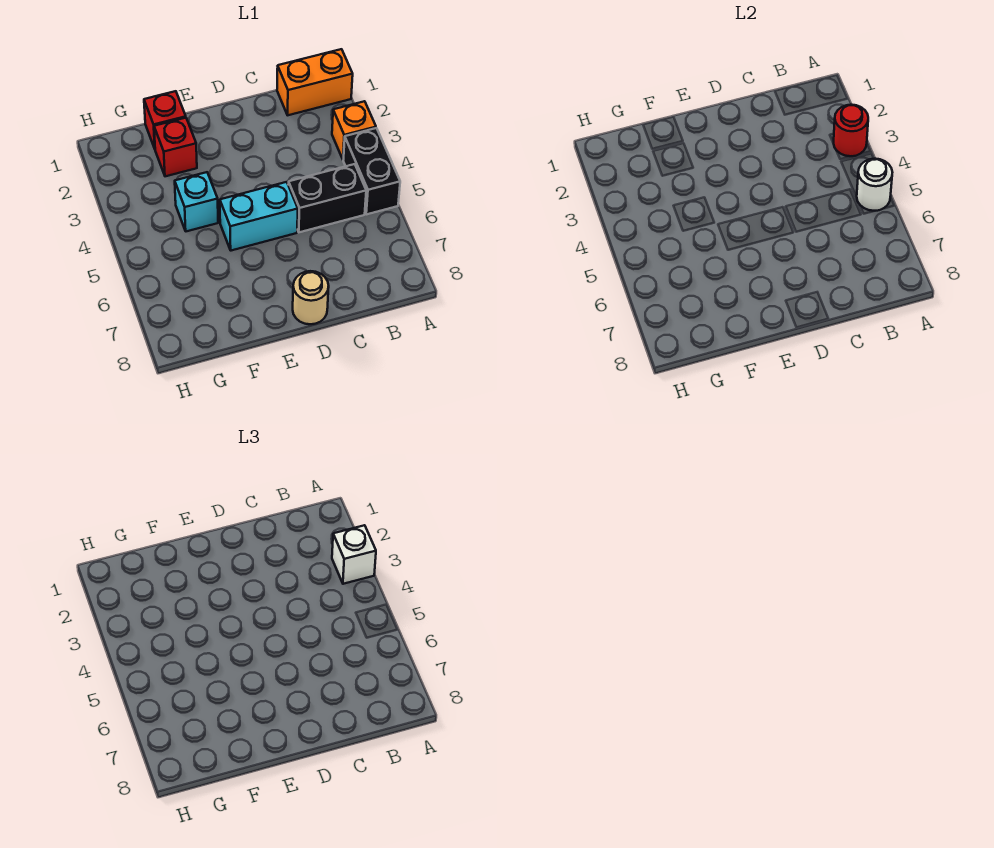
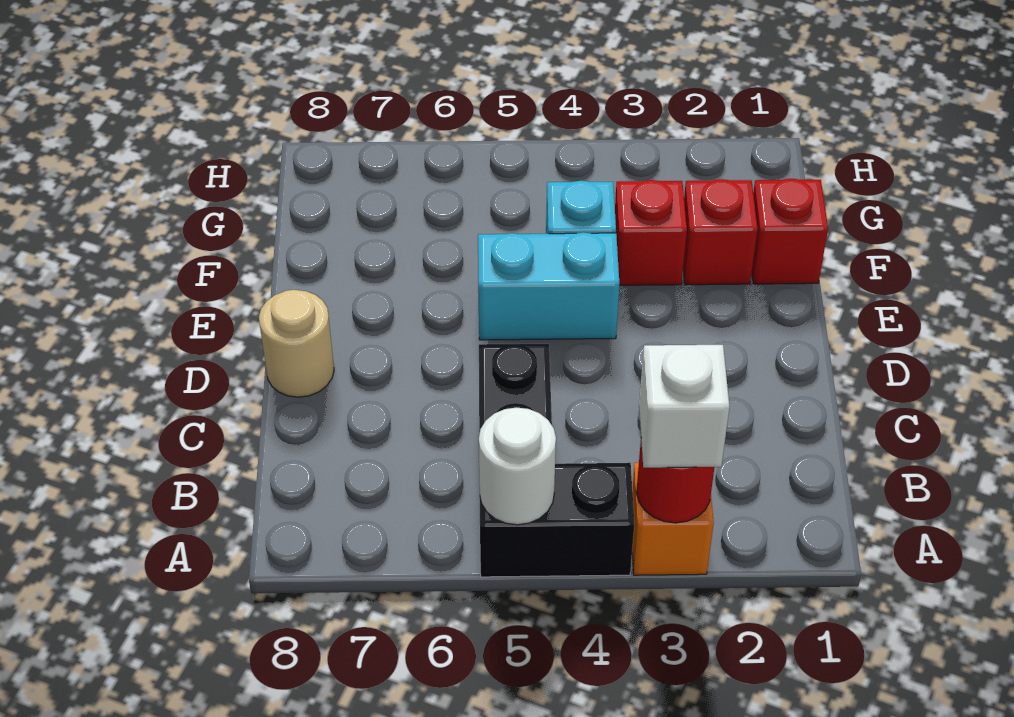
orange 1x2 brick [277,49,353,115] -> none
cyan 1x2 brick [220,182,298,251] -> cyan 1x2 brick turned to [478,232,620,340]
none -> red 1x1 brick [615,180,687,285]

